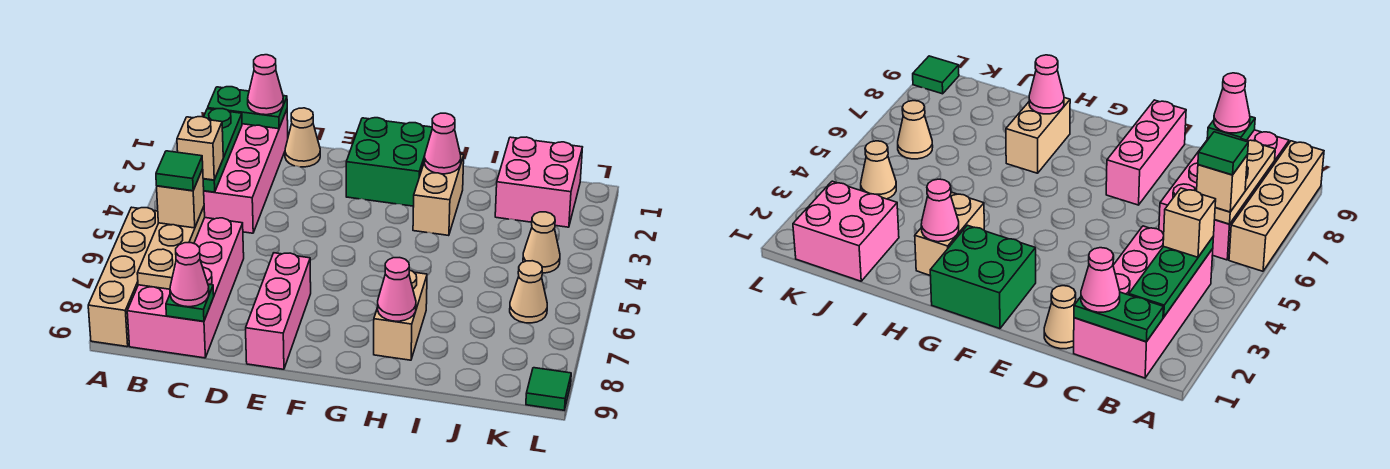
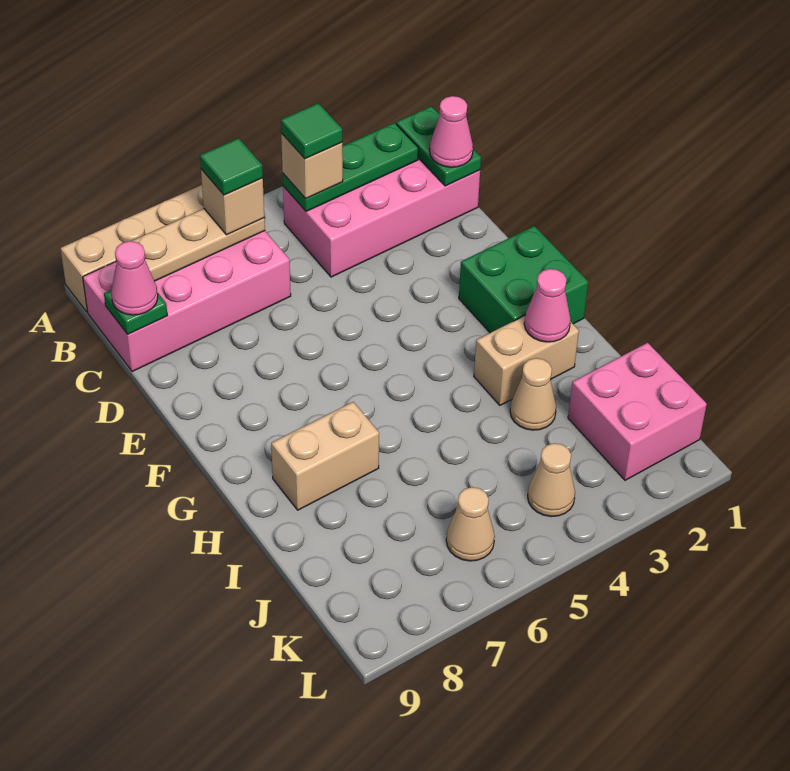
tan 1x1 cone [285,108,320,167] -> tan 1x1 cone moved to [510,358,556,430]
pink 1x3 brick [246,253,311,369] -> none
pink 1x1 cone [378,258,416,321] -> none
green 1x1 tile [526,368,571,410] -> green 1x1 tile moved to [281,103,342,159]

